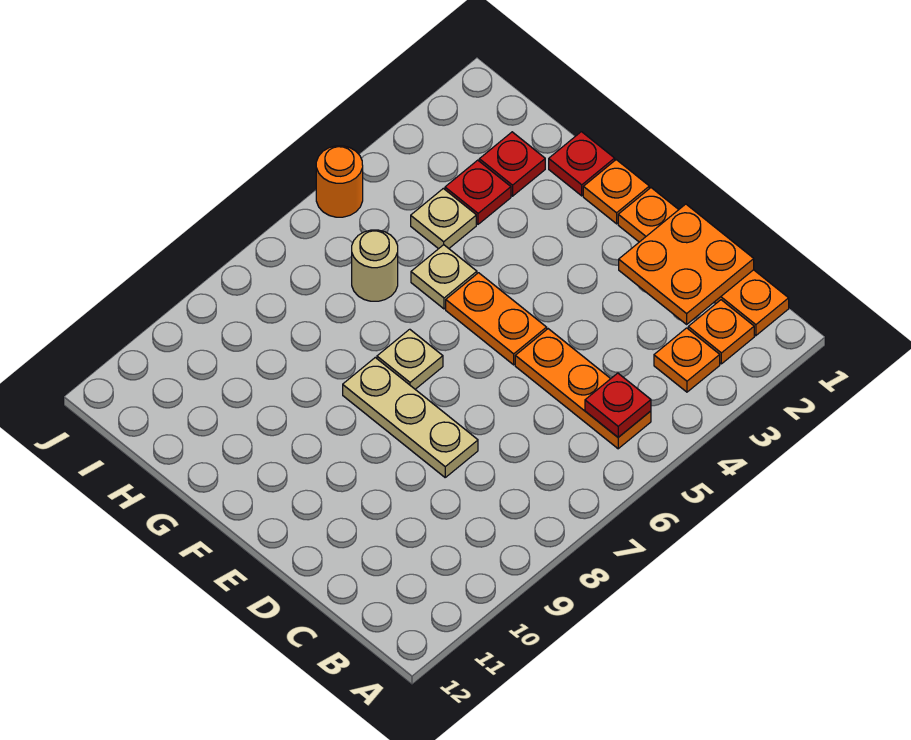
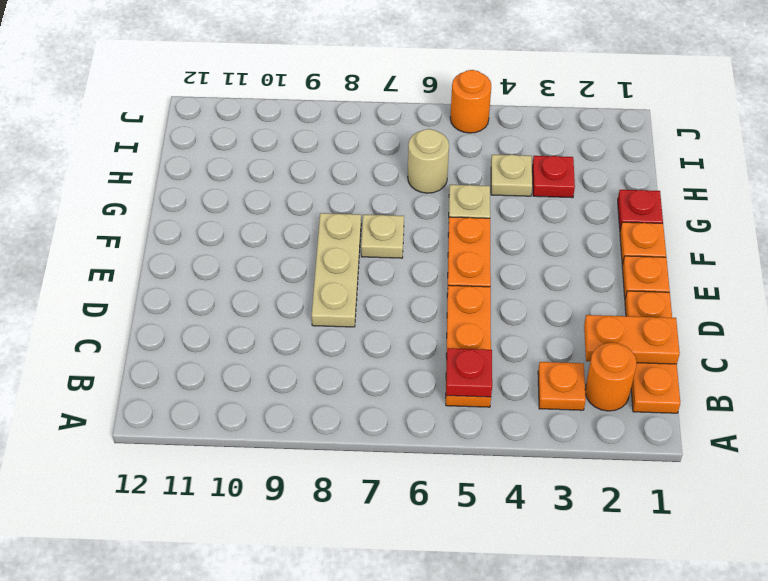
orange 1x1 plate [688,300,754,364] -> orange 1x1 round brick [585,343,637,411]
orange 2x2 plate [619,204,754,324] -> orange 1x2 plate [584,315,680,364]
red 1x1 plate [479,132,545,196] -> none

